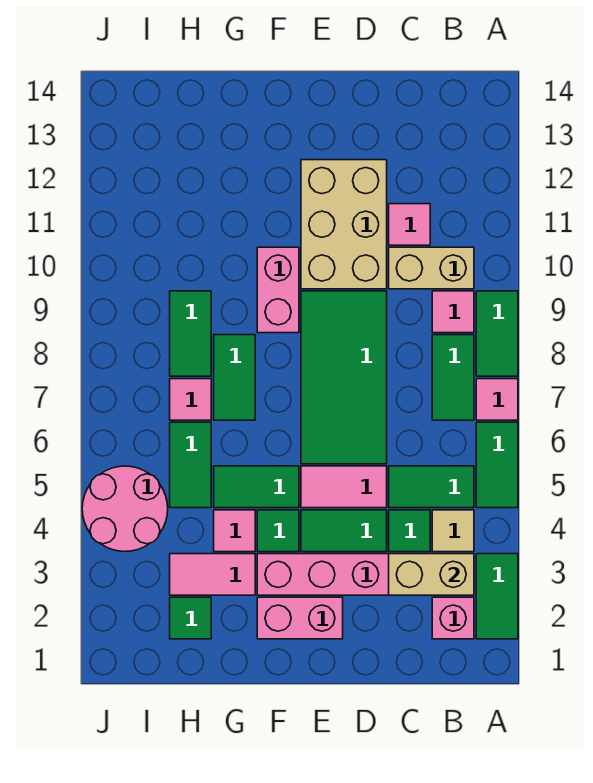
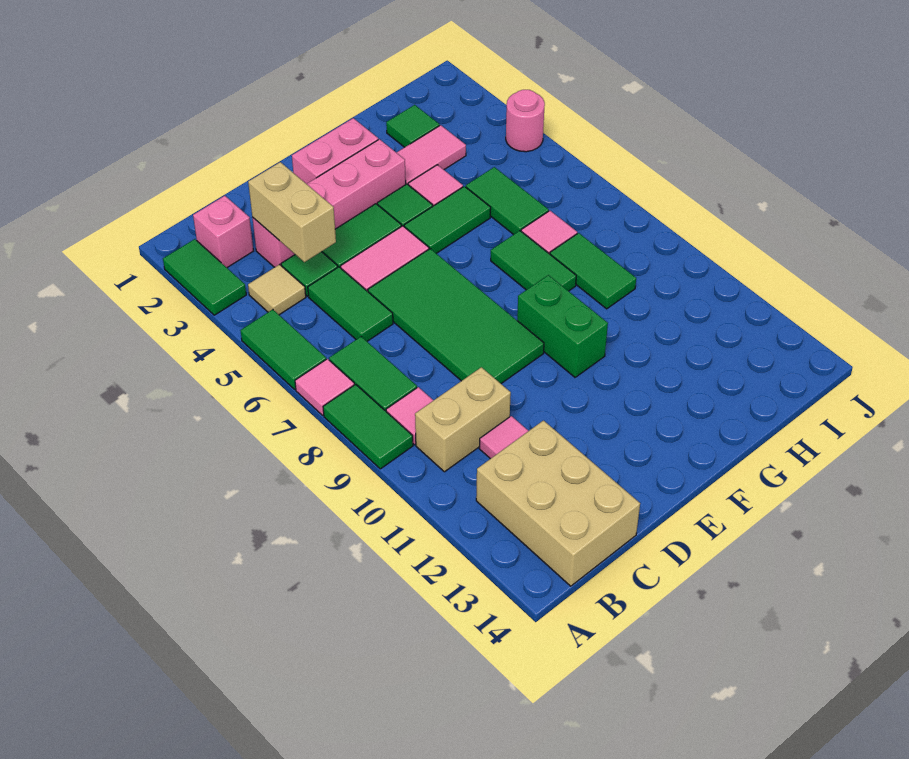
tan 1x2 brick [389,554,474,595] -> tan 1x2 brick turned to [248,162,336,262]
green 1x2 tile [389,466,474,508] -> green 1x2 tile turned to [308,267,393,341]
tan 2x3 brick [301,160,387,289] -> tan 2x3 brick moved to [476,421,640,586]
pink 1x2 brick [257,247,299,333] -> green 1x2 brick [517,275,608,377]
pink 2x2 round brick [82,466,168,552] -> pink 1x1 round brick [506,90,545,152]

